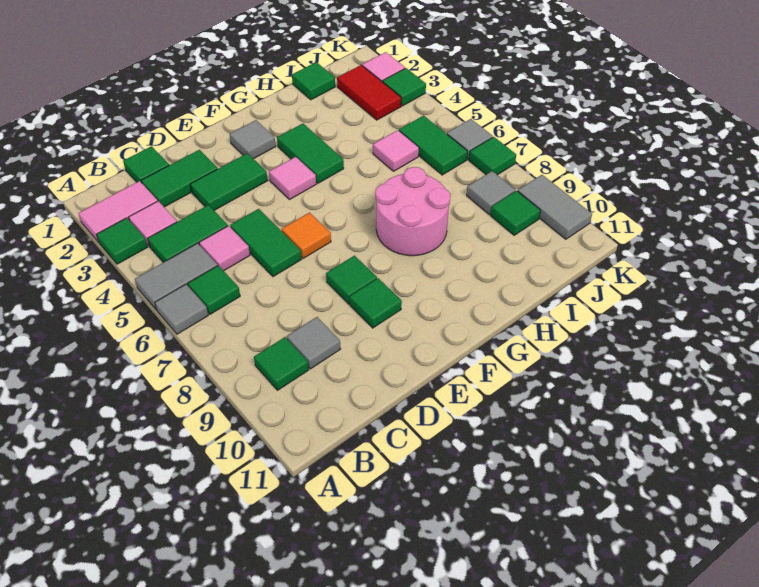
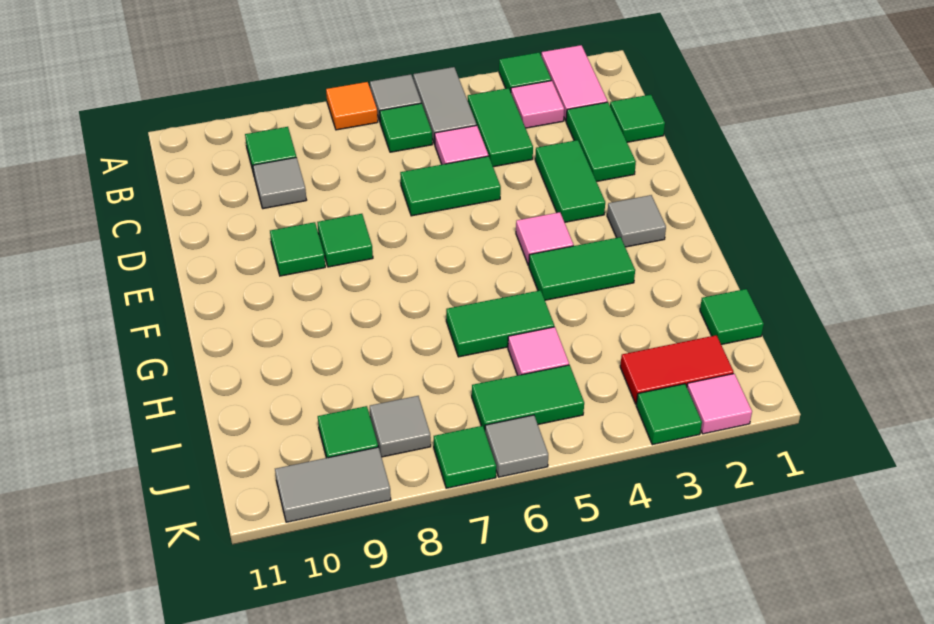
orange 1x1 tile [282,213,331,258] -> orange 1x1 tile moved to [326,82,378,130]
pink 2x2 round brick [375,167,451,256] -> none
none -> green 1x2 tile [446,290,554,357]

